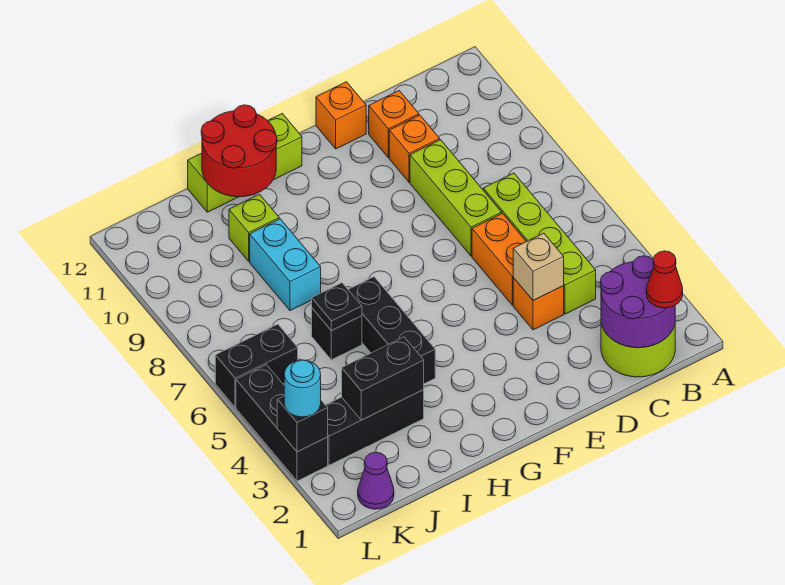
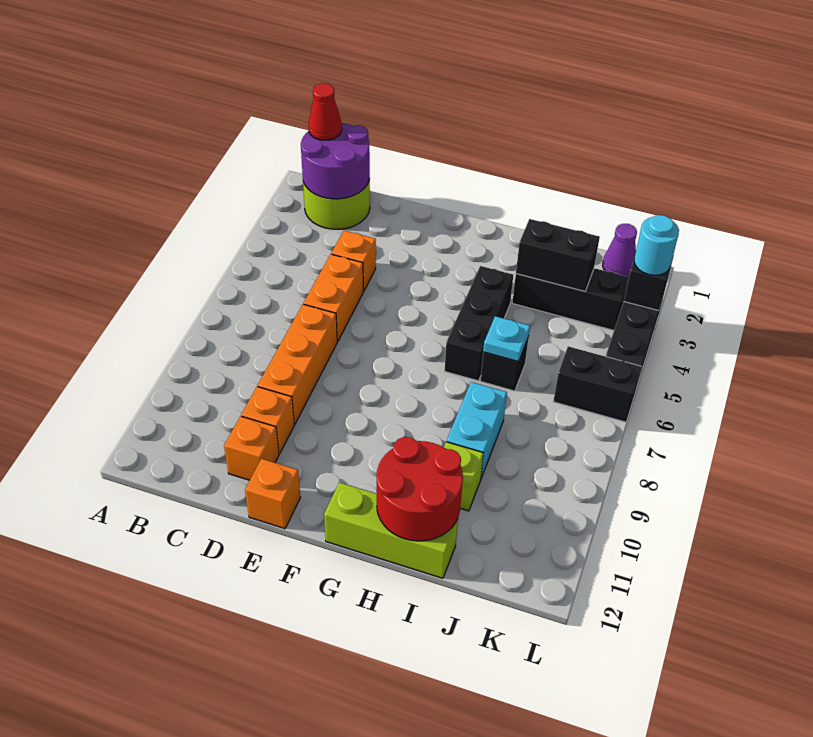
lime 1x4 brick [483,173,596,314] -> none
tan 1x1 brick [513,233,564,301] -> none
lime 1x3 brick [410,140,502,256] -> orange 1x3 brick [258,304,337,424]
black 1x1 plate [312,283,362,331] -> cyan 1x1 plate [483,316,530,362]

